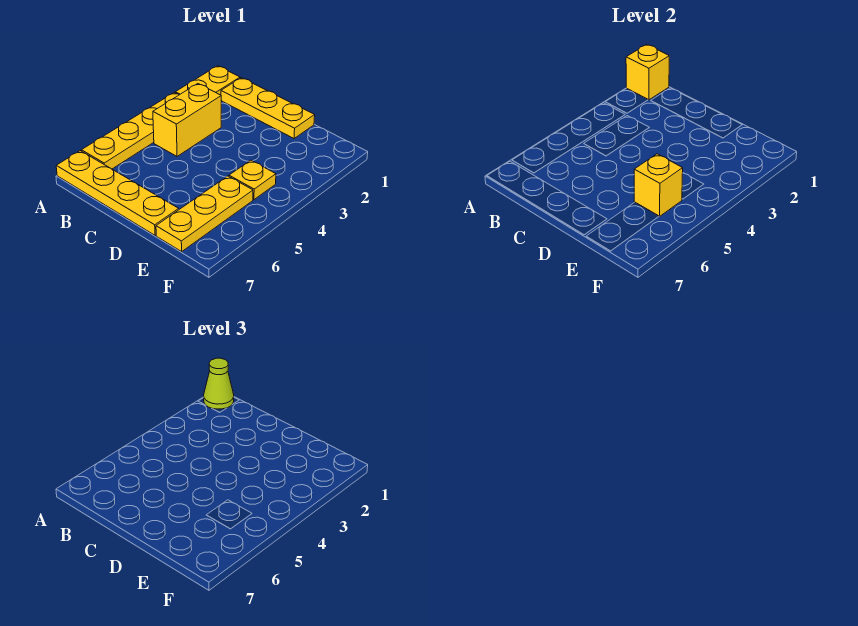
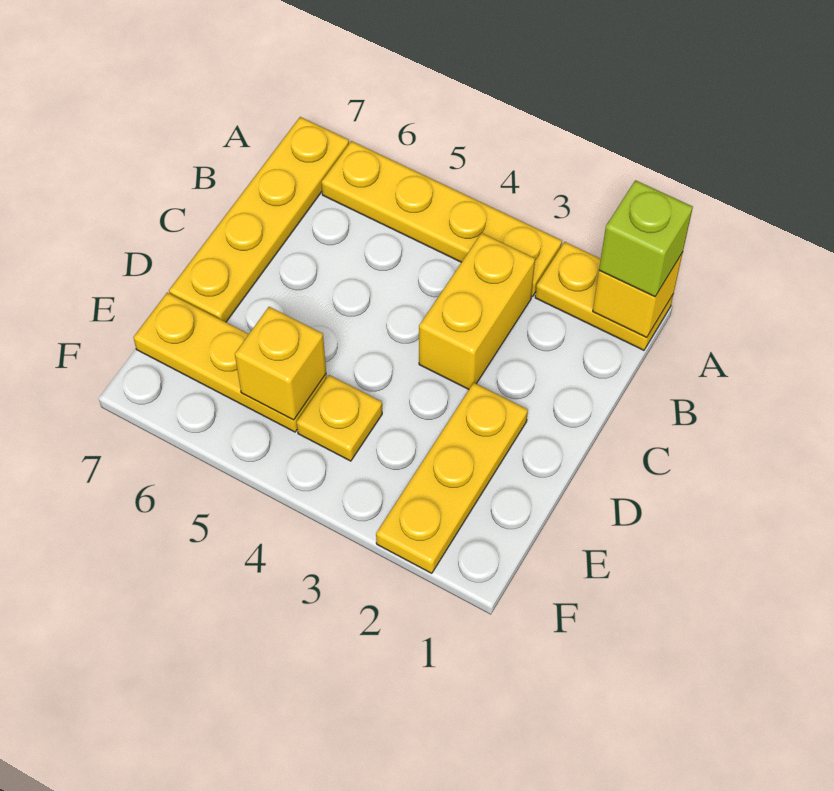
lime 1x1 cone [204,358,234,409] -> lime 1x1 brick [599,180,693,297]
yellow 1x3 plate [221,78,315,138] -> yellow 1x3 plate moved to [376,383,528,573]
yellow 1x2 brick [153,84,221,156] -> yellow 1x2 brick turned to [419,233,535,389]

